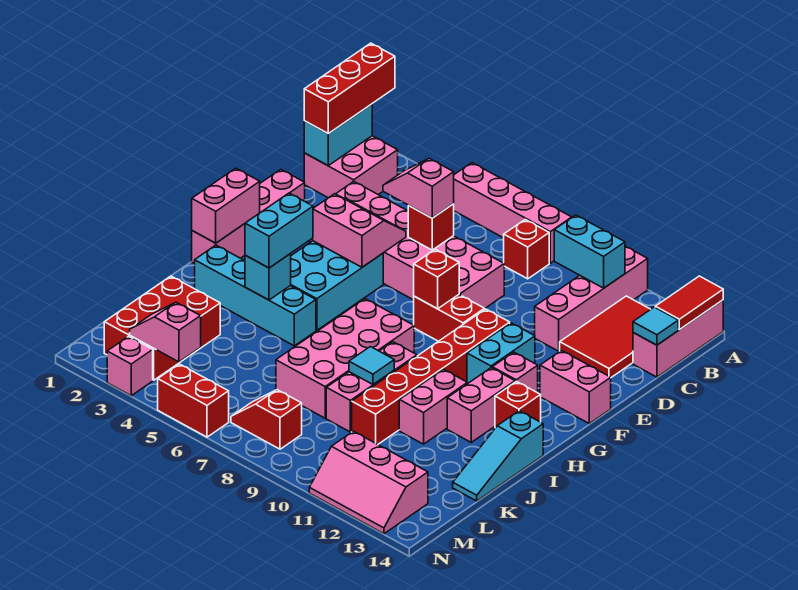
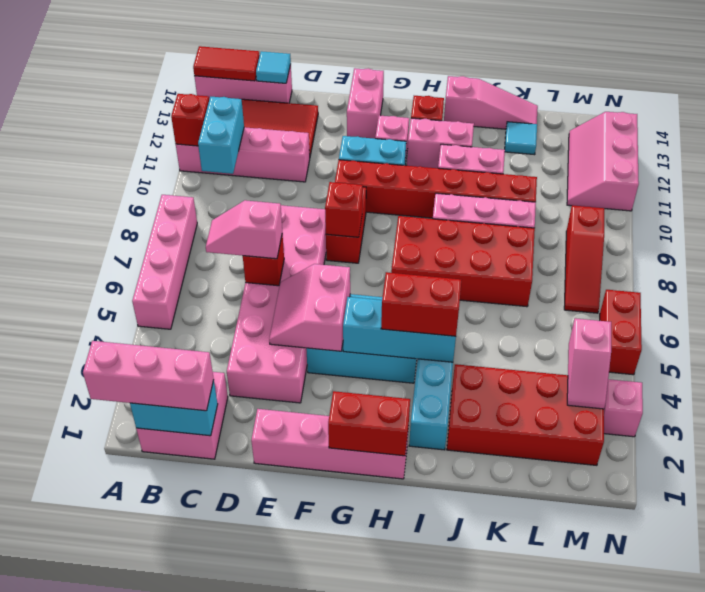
red 1x3 brick [304,43,395,134] -> pink 1x3 brick [83,341,214,411]
red 1x1 brick [504,220,549,279] -> red 1x1 brick moved to [171,94,209,146]
pink 1x2 slope [383,158,454,218] -> pink 1x2 slope turned to [206,200,282,259]
pink 1x2 brick [192,168,260,243] -> red 1x2 brick [328,391,410,456]
cyan 1x2 brick [245,193,313,268] -> red 1x2 brick [381,272,461,336]
pink 2x4 brick [276,299,414,418] -> red 2x4 brick [391,216,535,307]
cyan 1x1 brick [245,254,291,300] -> cyan 1x3 brick [343,297,456,362]
cyan 1x3 slope [453,411,543,501] -> pink 1x3 slope [444,76,538,129]
cyan 1x1 tile [349,347,394,384] -> cyan 1x1 tile moved to [505,122,537,155]
red 2x3 brick [104,276,220,380] -> red 2x4 brick [447,364,604,465]
red 1x2 slope [231,390,302,449] -> red 1x3 slope [564,205,605,313]
pink 2x3 slope [309,431,428,534] -> pink 2x3 slope turned to [567,112,639,211]

